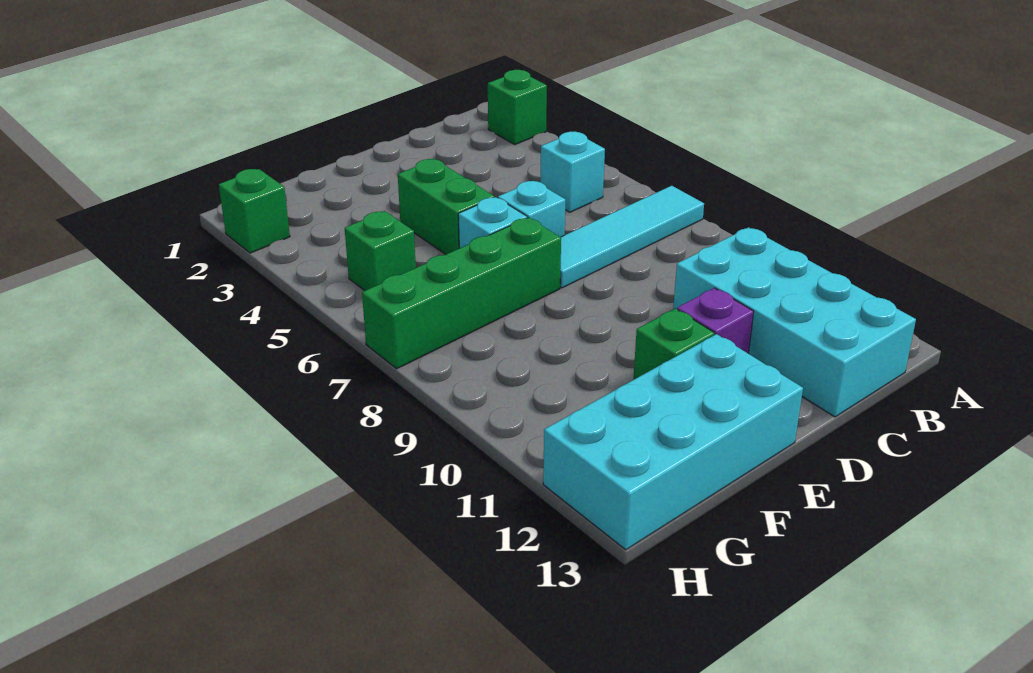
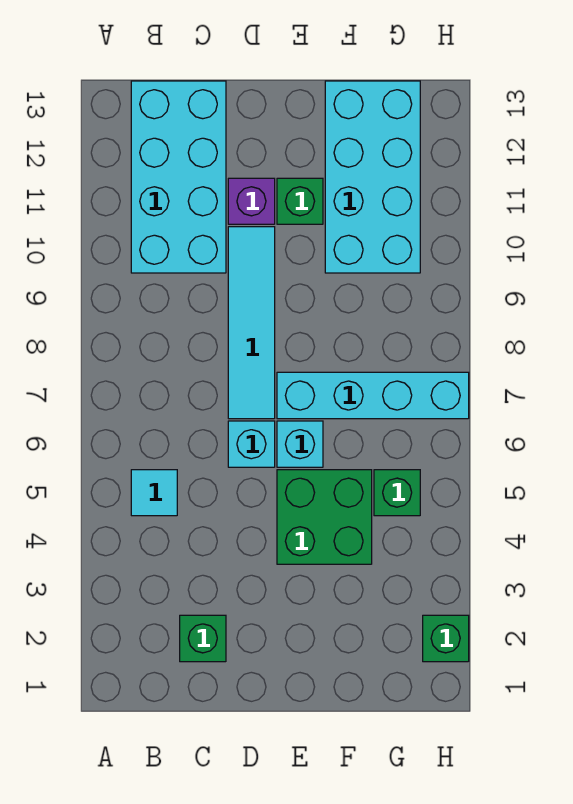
green 1x1 brick [488,70,547,144] -> green 1x1 brick moved to [180,615,226,662]
cyan 1x4 tile [560,186,704,288] -> cyan 1x4 tile turned to [228,227,275,419]
cyan 1x1 brick [541,132,605,212] -> cyan 1x1 tile [131,470,177,516]
green 1x2 brick [398,159,494,254] -> green 2x2 brick [277,470,372,564]
green 1x4 brick [362,218,561,369] -> cyan 1x4 brick [277,372,469,419]
cyan 2x4 brick [543,334,803,550] -> cyan 2x4 brick turned to [325,81,420,273]

